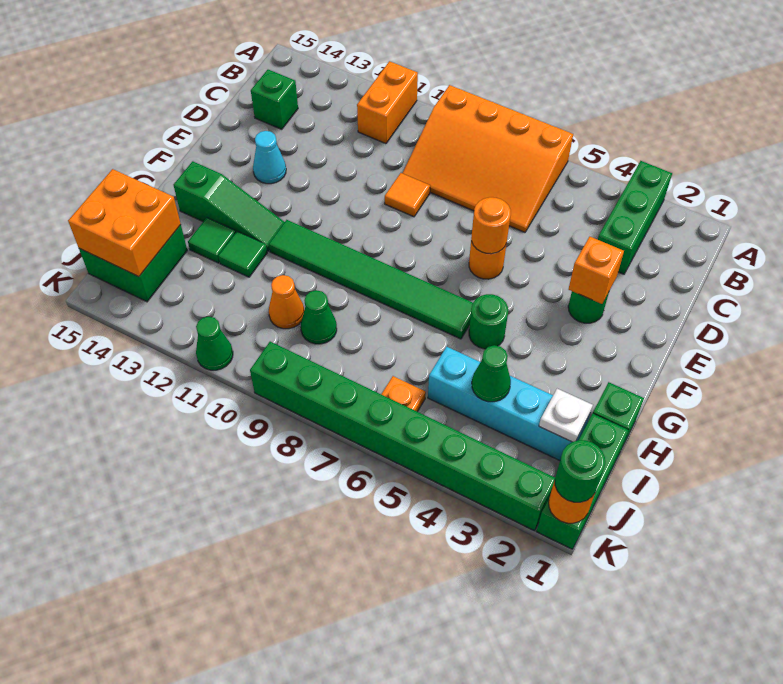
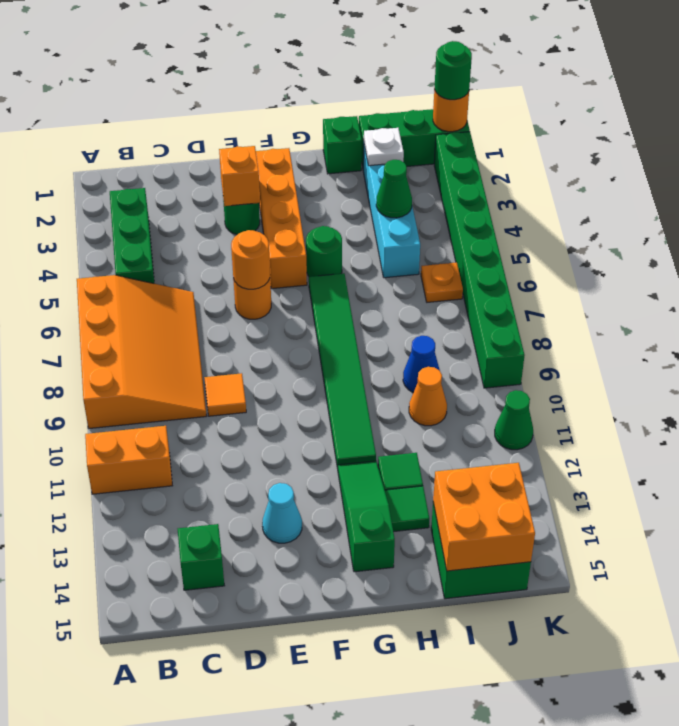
green 1x3 brick [598,161,672,274] -> green 1x3 brick turned to [110,188,154,283]
none -> orange 1x4 brick [256,148,307,289]
green 1x1 cone [301,290,337,344] -> blue 1x1 cone [403,336,440,393]

